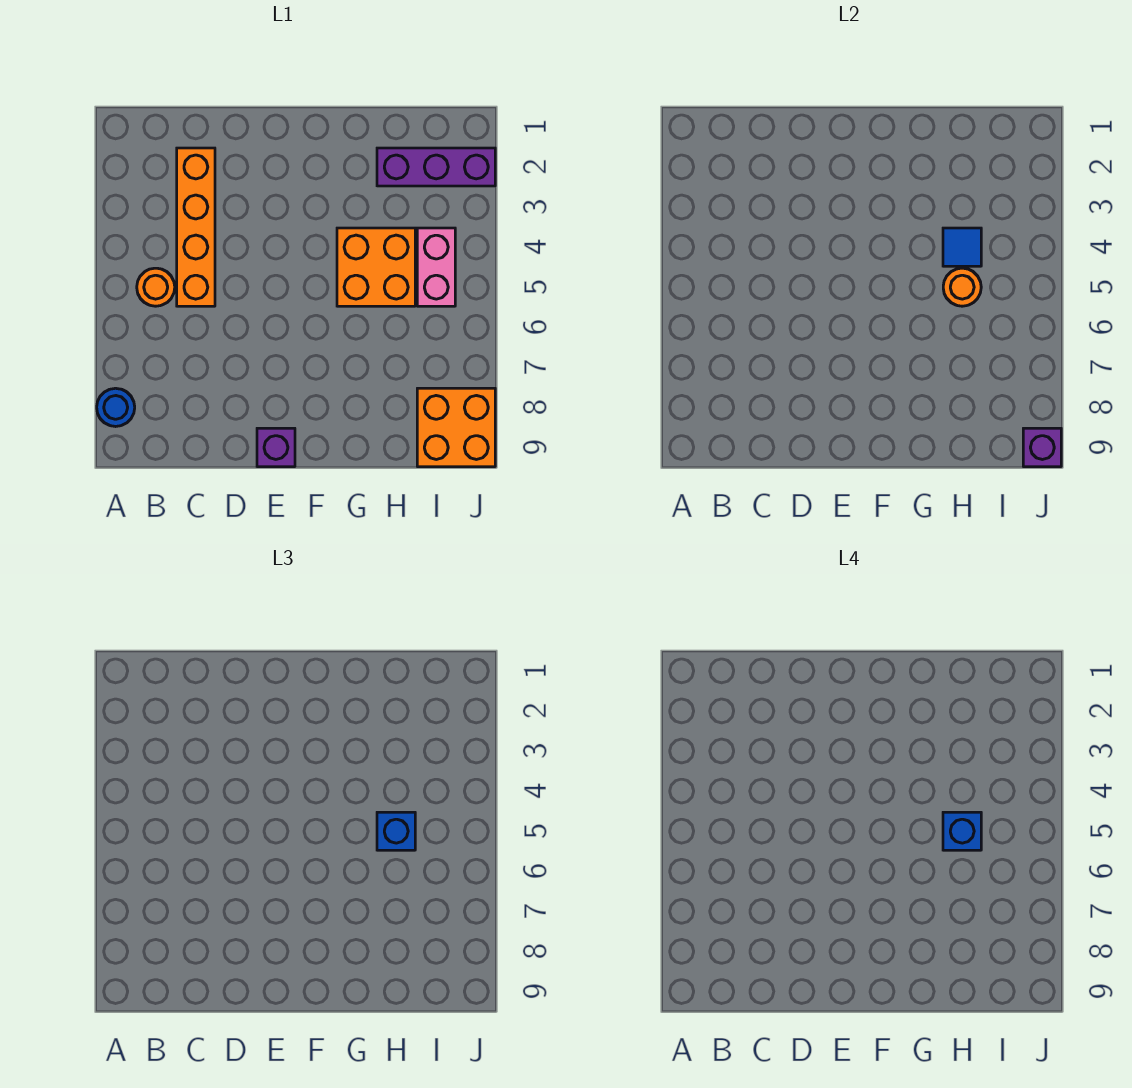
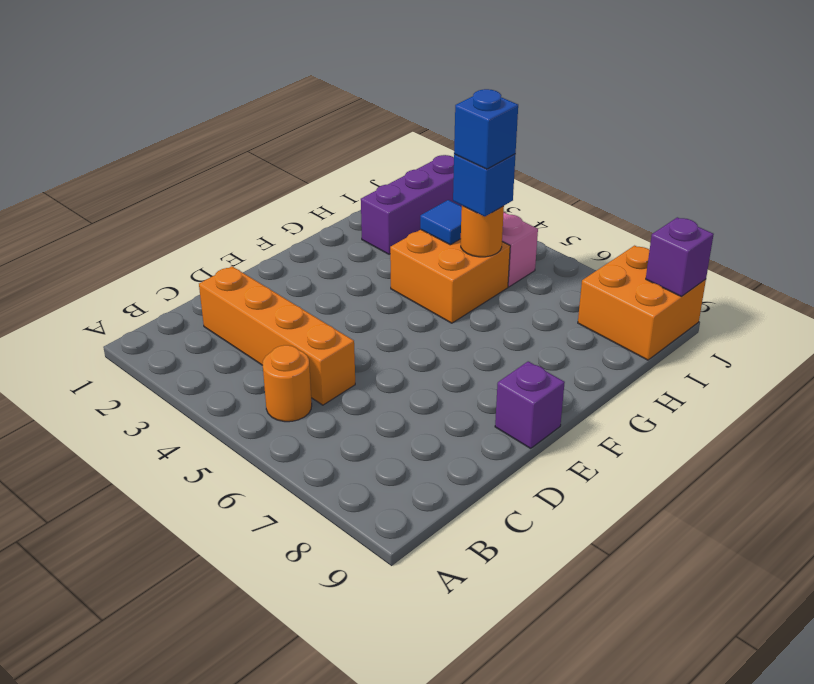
blue 1x1 round brick [97,388,135,427] -> none

